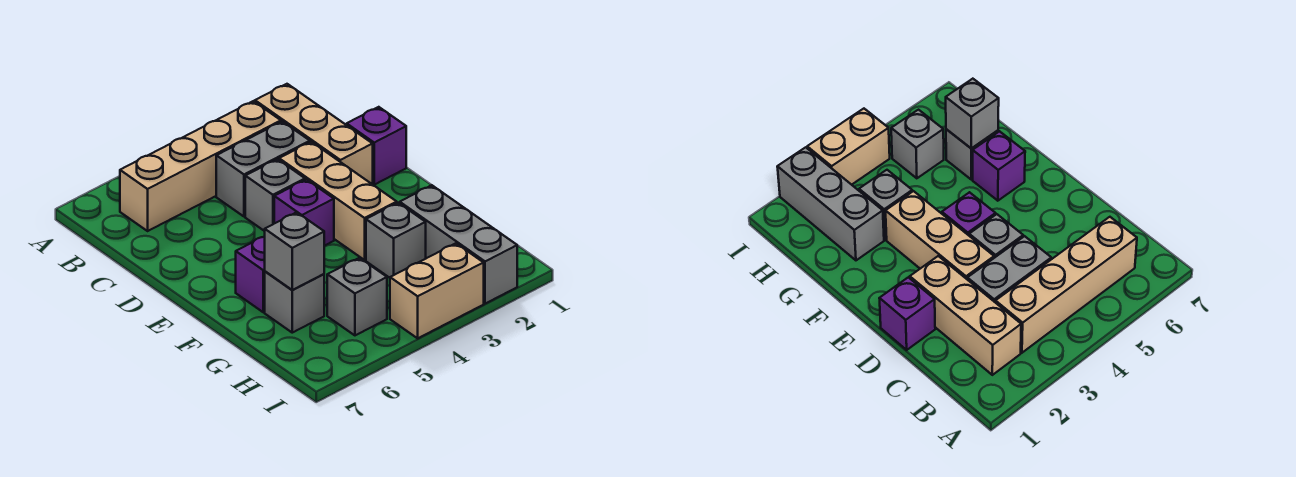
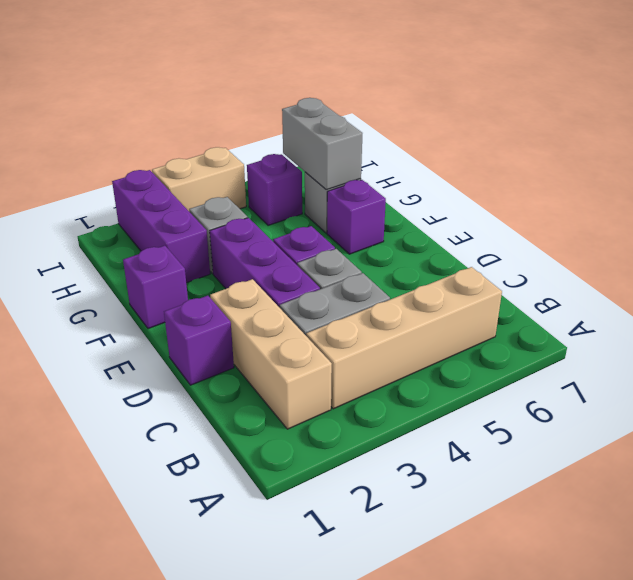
tan 1x3 brick [279,142,397,260] -> purple 1x3 brick [210,218,320,308]
none -> purple 1x1 brick [123,246,188,329]
grey 1x3 brick [400,185,517,304] -> purple 1x3 brick [112,170,210,283]
grey 1x1 brick [265,212,324,290] -> grey 1x2 brick [282,98,362,190]
grey 1x1 brick [327,258,387,335] -> purple 1x1 brick [247,154,302,225]

